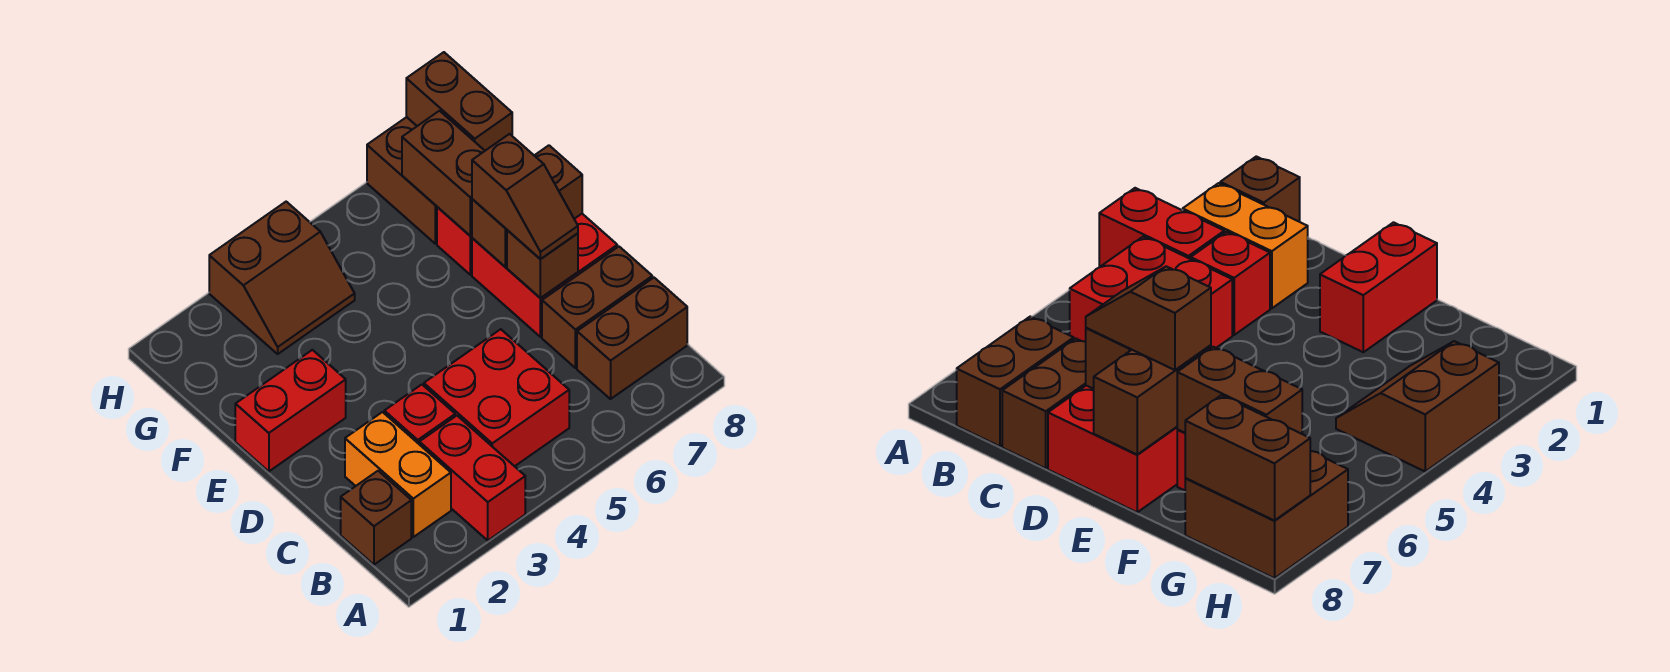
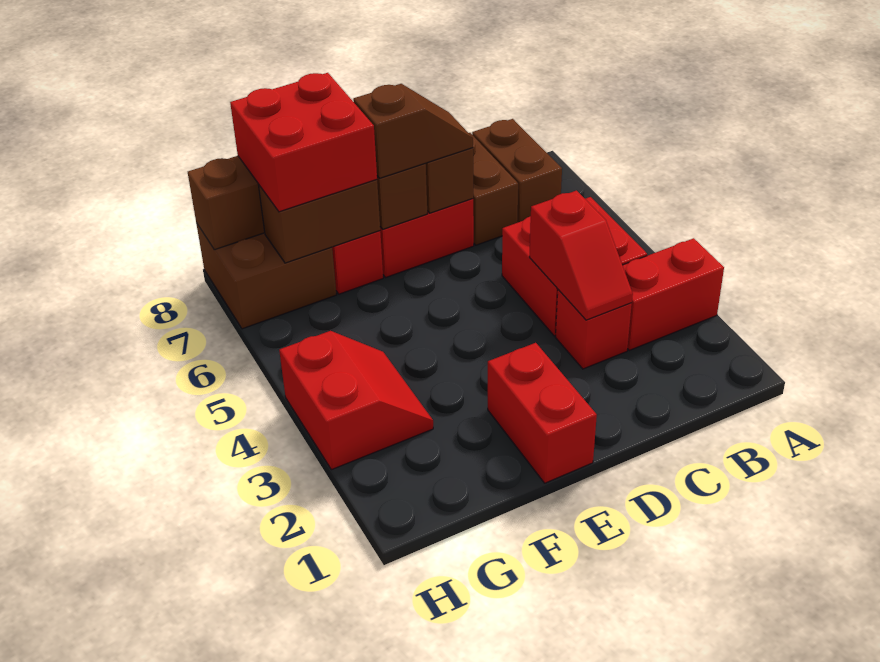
brown 1x1 brick [341,471,411,565] -> none
orange 1x2 brick [345,412,451,537] -> none
none -> red 1x2 slope [530,191,633,320]
none -> red 2x2 brick [230,73,377,212]
brown 2x2 slope [209,202,355,354] -> red 2x2 slope [279,331,433,470]

